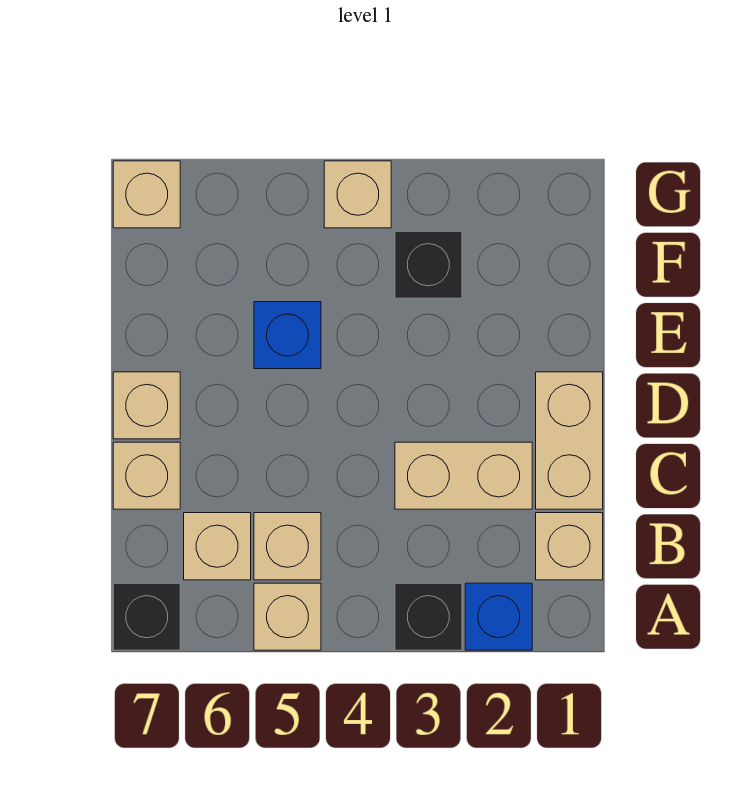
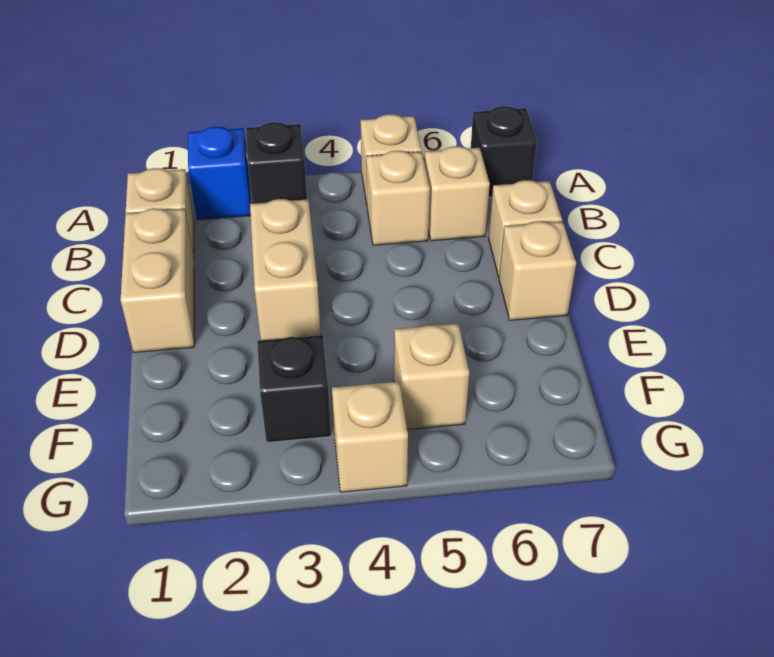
tan 1x2 brick [395,442,532,509] -> tan 1x2 brick turned to [250,199,321,340]
blue 1x1 brick [254,302,321,369] -> none
tan 1x1 brick [113,161,180,228] -> tan 1x1 brick moved to [394,323,469,430]

